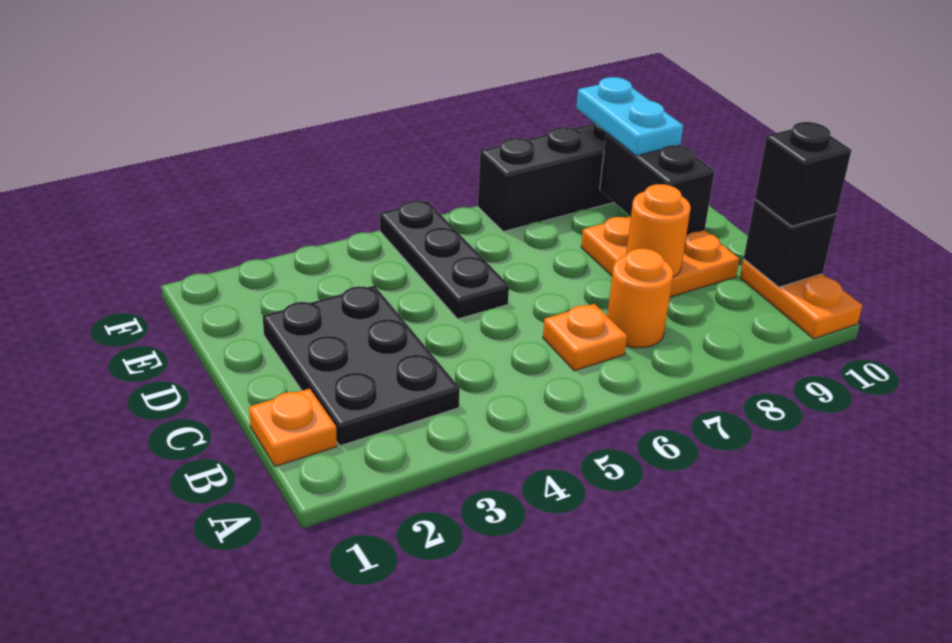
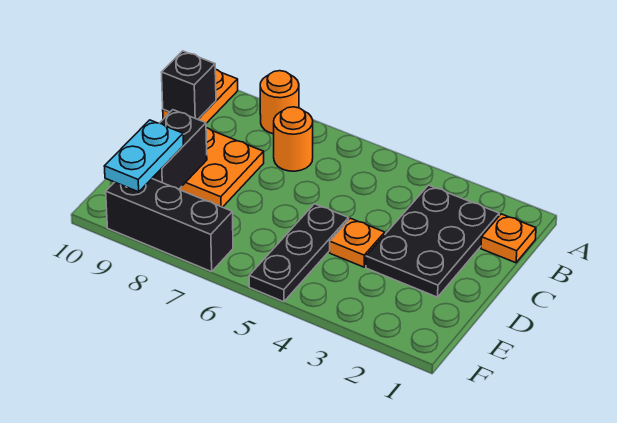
orange 1x1 plate [543,304,627,371] -> orange 1x1 plate moved to [330,218,385,267]
black 1x1 brick [755,122,851,226] -> none
orange 1x1 round brick [626,184,691,277] -> orange 1x1 round brick moved to [260,71,299,134]

